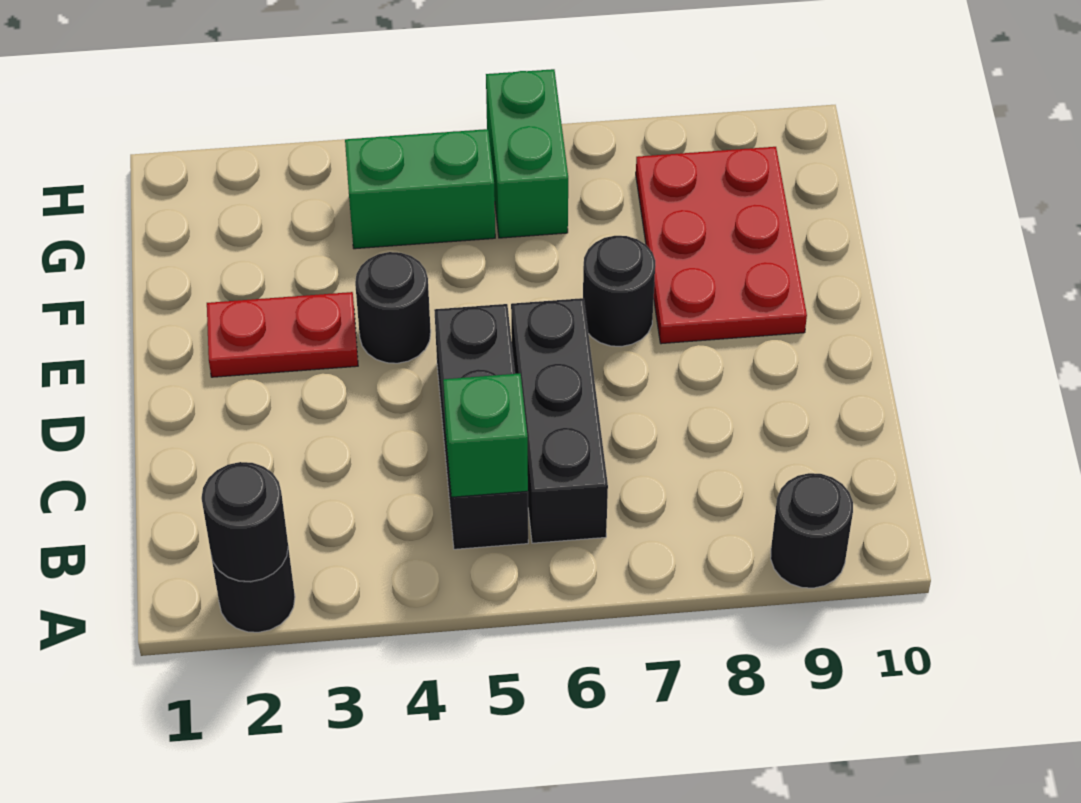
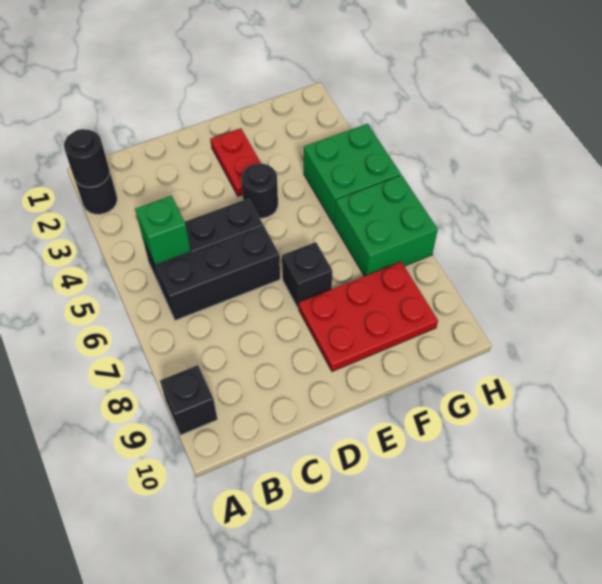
black 1x1 round brick [771,473,853,588] -> black 1x1 brick [160,365,217,435]
black 1x1 round brick [583,236,655,347] -> black 1x1 brick [282,242,332,308]
green 1x2 brick [345,129,495,249] -> green 2x2 brick [304,124,401,225]
green 1x2 brick [486,69,568,238] -> green 2x2 brick [335,175,438,276]

